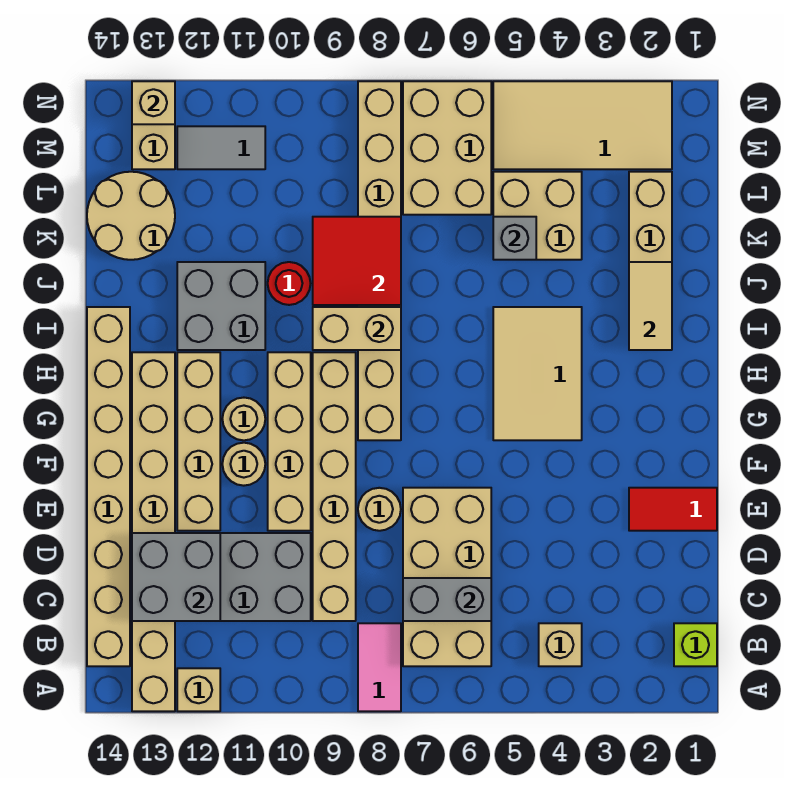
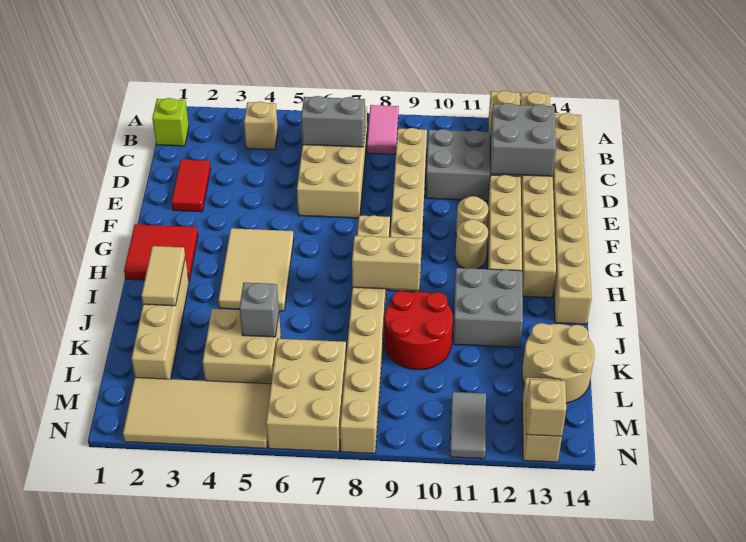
red 1x2 tile [629,488,717,531] -> red 1x2 tile turned to [172,159,211,212]
tan 1x1 round brick [358,488,401,531] -> none
tan 1x4 brick [268,352,311,531] -> none
red 2x2 tile [313,217,401,305] -> red 2x2 tile moved to [124,224,198,281]
red 1x1 round brick [268,262,310,305] -> red 2x2 round brick [385,291,453,370]
grey 1x2 tile [177,126,265,169] -> grey 1x2 tile turned to [450,392,486,459]

